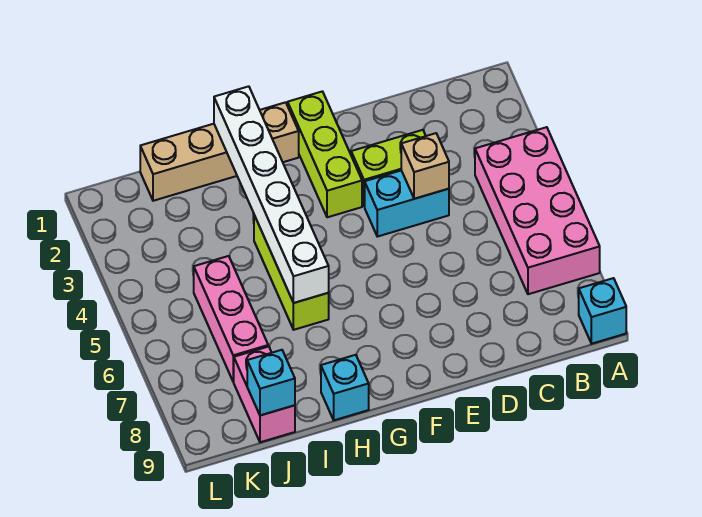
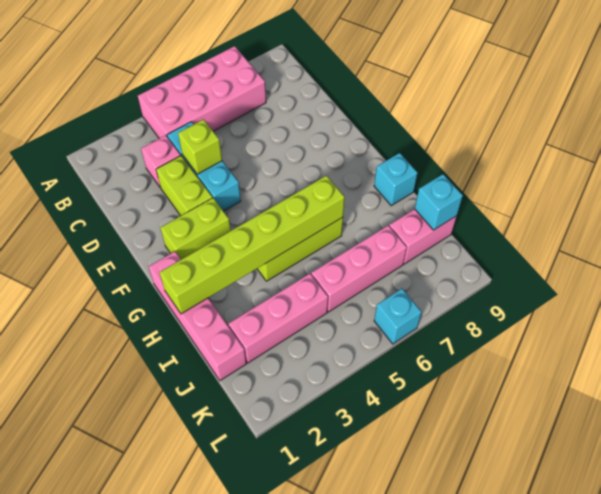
cyan 1x1 brick [579,278,626,344] -> cyan 1x1 brick moved to [374,289,422,344]
none -> pink 1x1 brick [141,135,181,188]
cyan 1x2 brick [365,170,449,237] -> cyan 1x3 brick [167,122,241,211]
tan 1x1 brick [401,133,449,199] -> lime 1x1 brick [178,119,222,174]
lime 1x3 brick [288,91,362,217] -> lime 1x2 brick [160,198,231,259]
tan 1x4 brick [140,102,299,201] -> pink 1x4 brick [149,252,246,380]
white 1x6 brick [214,86,329,303] -> lime 1x6 brick [159,176,345,314]
none -> pink 1x3 brick [228,274,328,363]

